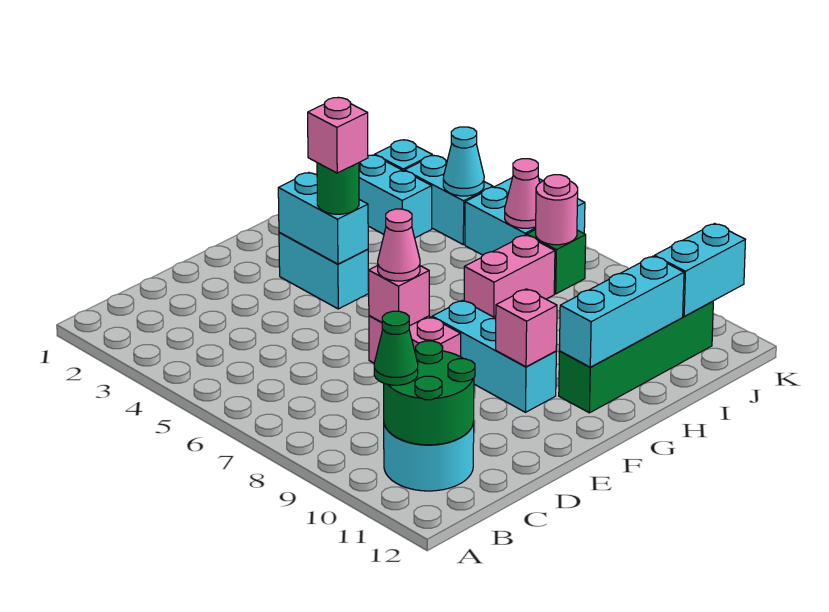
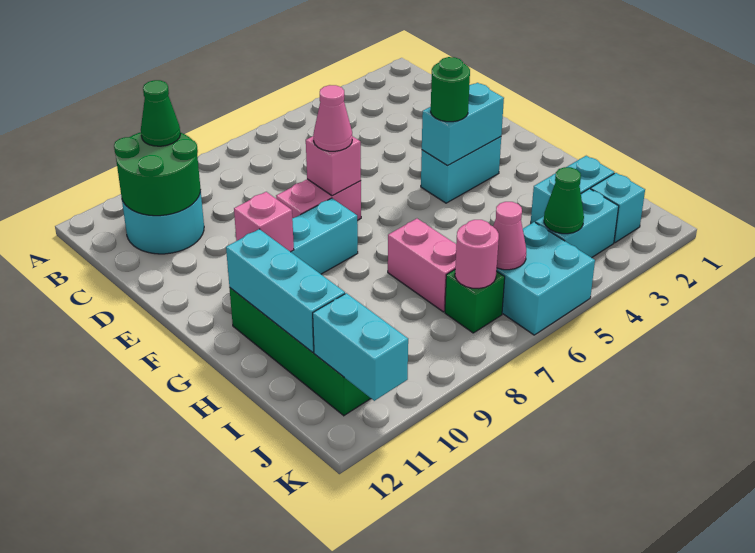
pink 1x1 brick [308,97,368,173] -> none
cyan 1x1 cone [443,127,484,196] -> green 1x1 cone [544,167,584,234]

